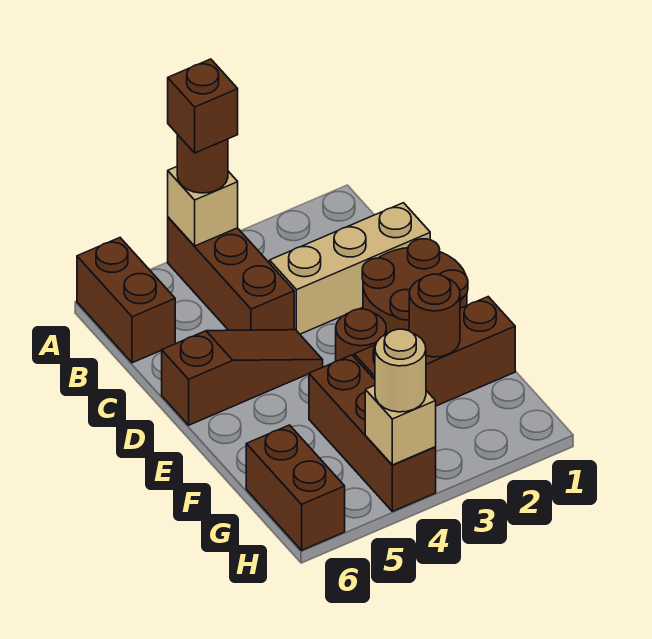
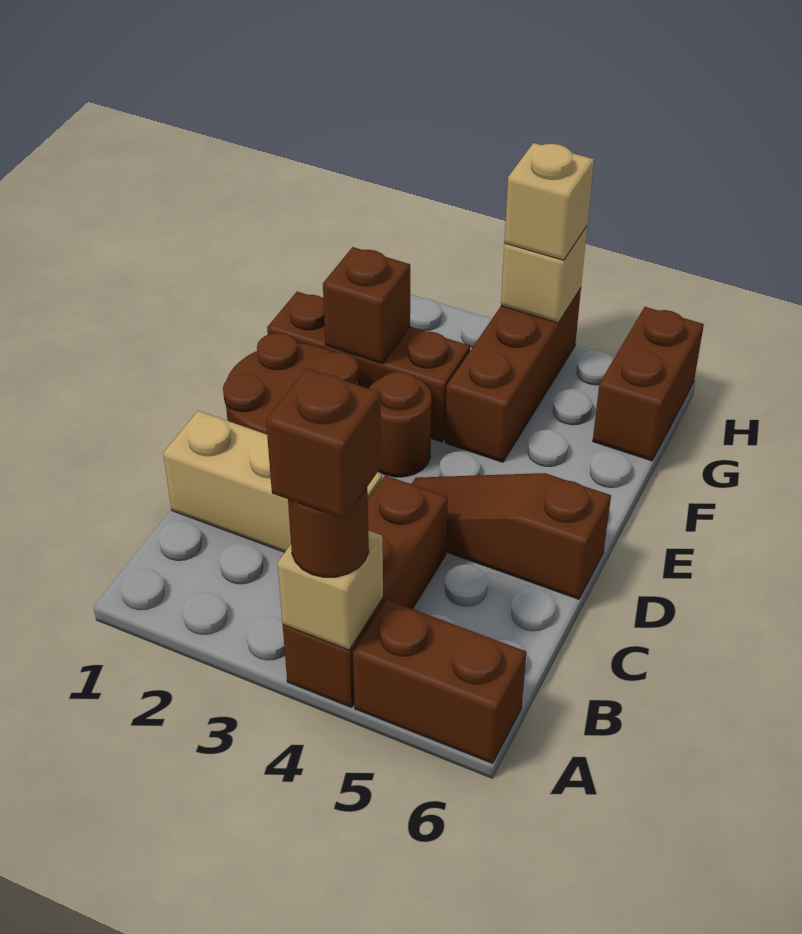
brown 1x2 brick [77,238,175,363] -> brown 1x2 brick turned to [353,600,526,763]
brown 1x1 round brick [409,274,460,357] -> brown 1x1 brick [323,247,410,364]
tan 1x1 round brick [375,329,426,412] -> tan 1x1 brick [504,143,594,260]

